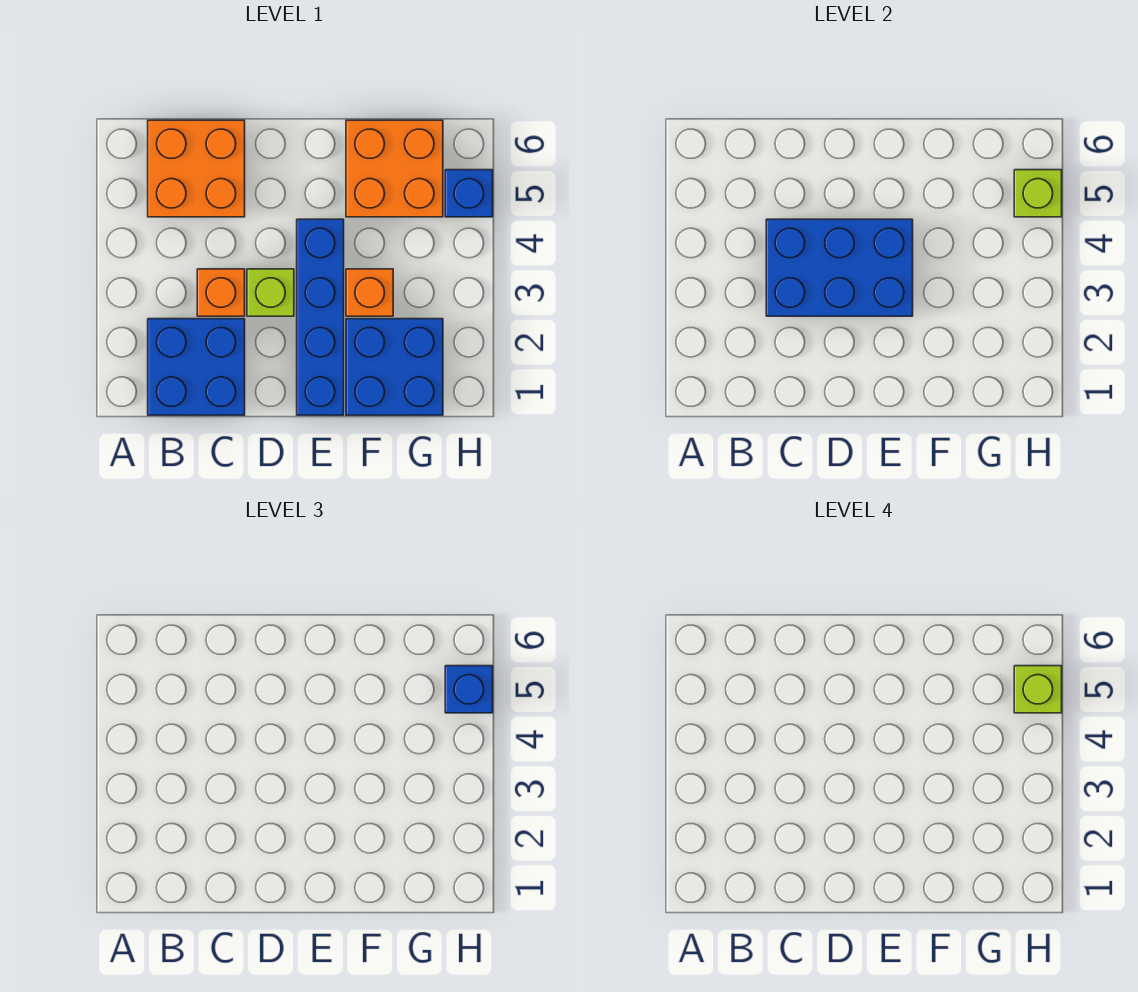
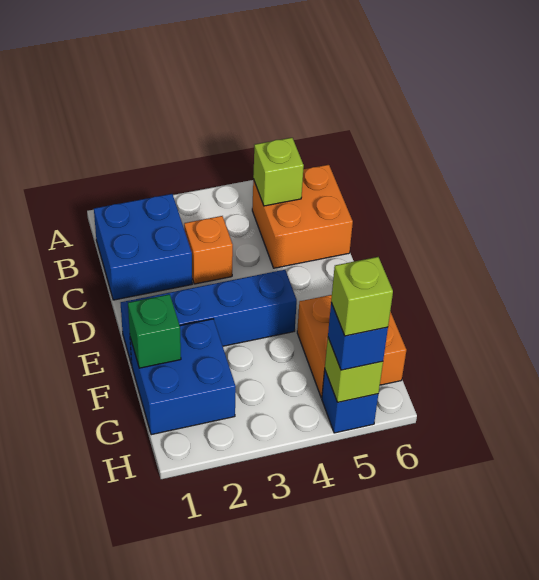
blue 2x3 brick [766,219,913,316] -> none
lime 1x1 brick [247,269,294,316] -> lime 1x1 brick moved to [253,138,304,206]
none -> green 1x1 brick [128,294,181,368]
orange 1x1 brick [346,269,393,316] -> none

